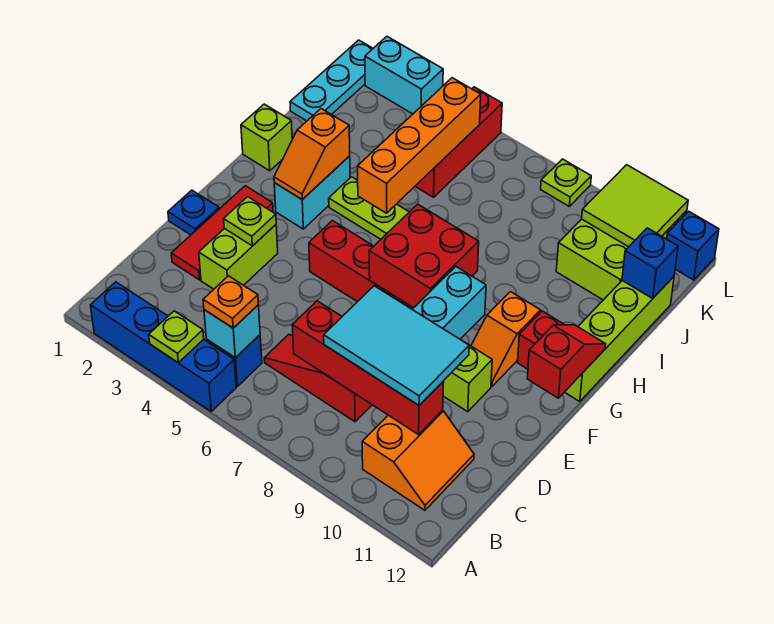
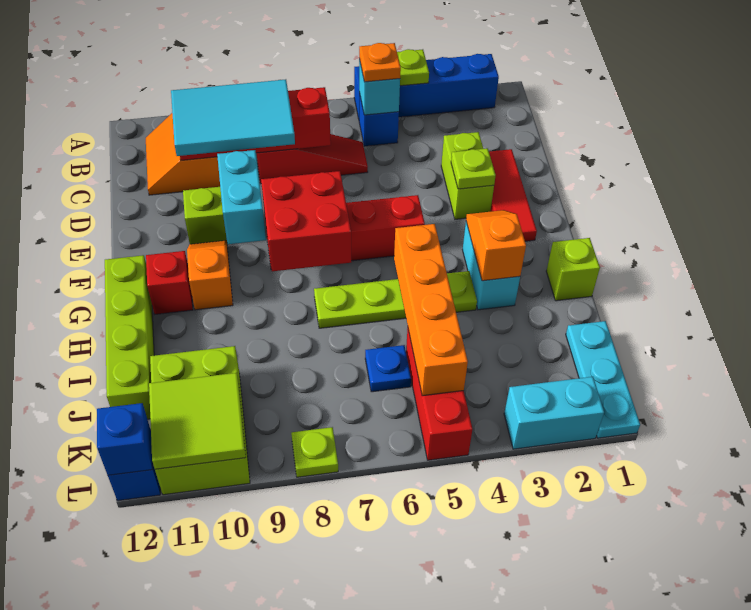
blue 1x1 plate [168,190,219,235] -> blue 1x1 plate moved to [365,345,411,392]
red 1x2 slope [527,325,606,398] -> none
blue 1x1 brick [622,228,678,298] -> blue 1x1 brick moved to [97,403,152,475]

